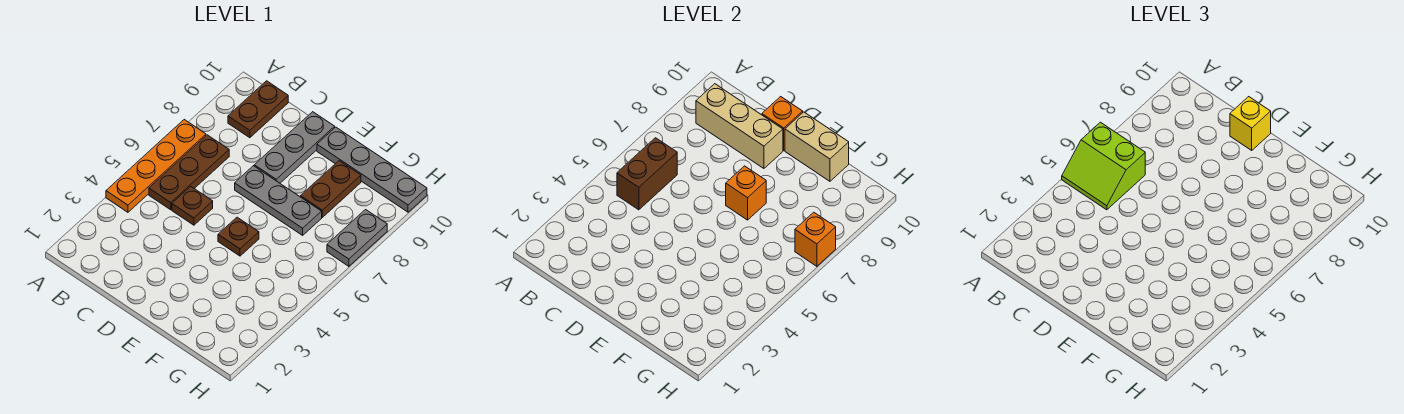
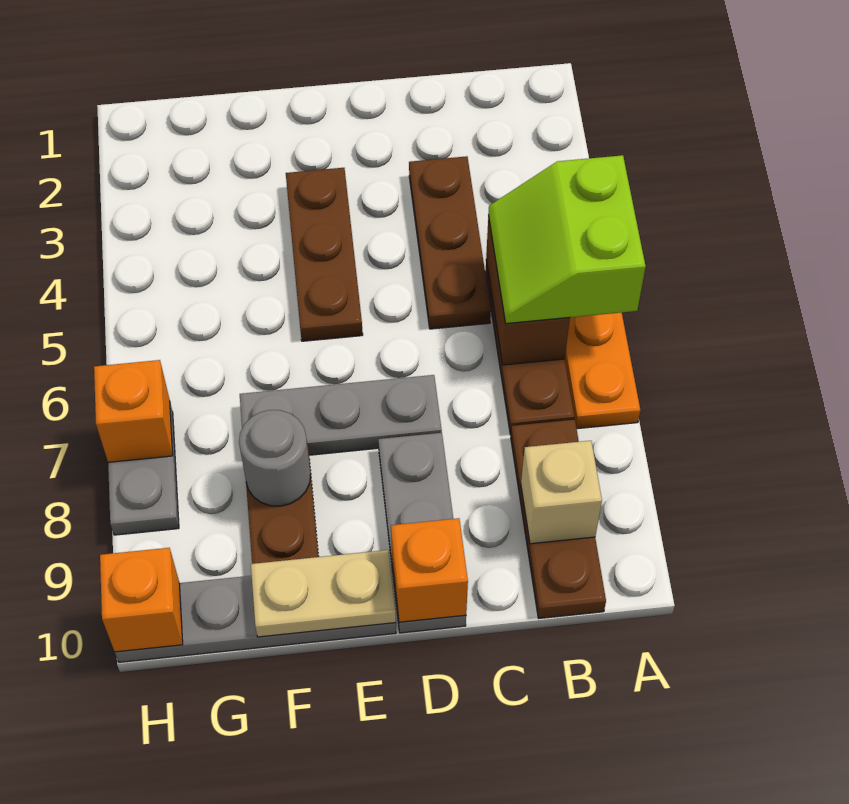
lime 2x2 slope [1062,122,1145,210] -> lime 2x2 slope turned to [488,155,646,324]
brown 1x2 plate [228,81,288,138] -> brown 1x3 plate [511,420,606,618]
tan 1x3 brick [696,84,783,168] -> tan 1x1 brick [521,441,602,544]
brown 1x1 plate [172,186,213,225] -> brown 1x3 plate [409,156,491,329]
yellow 1x1 brick [1230,97,1271,150] -> none
brown 1x1 plate [218,217,259,256] -> brown 1x3 plate [286,168,363,341]
orange 1x1 brick [726,166,766,220] -> orange 1x1 brick moved to [100,548,183,652]
tan 1x2 brick [785,112,849,181] -> tan 1x2 plate [251,550,396,637]
none -> grey 1x1 round brick [239,410,311,506]

